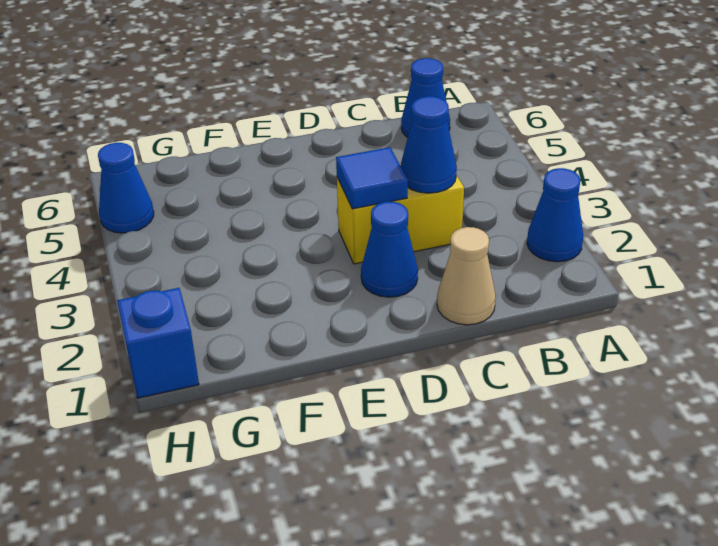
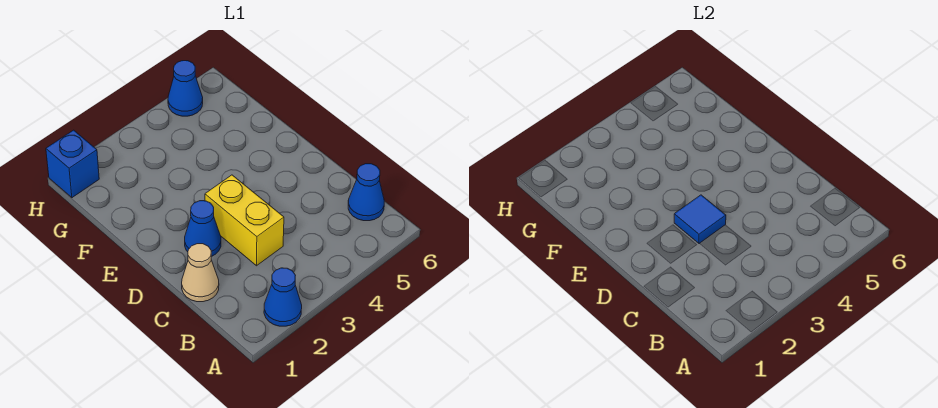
blue 1x1 cone [400,96,457,193] -> none

